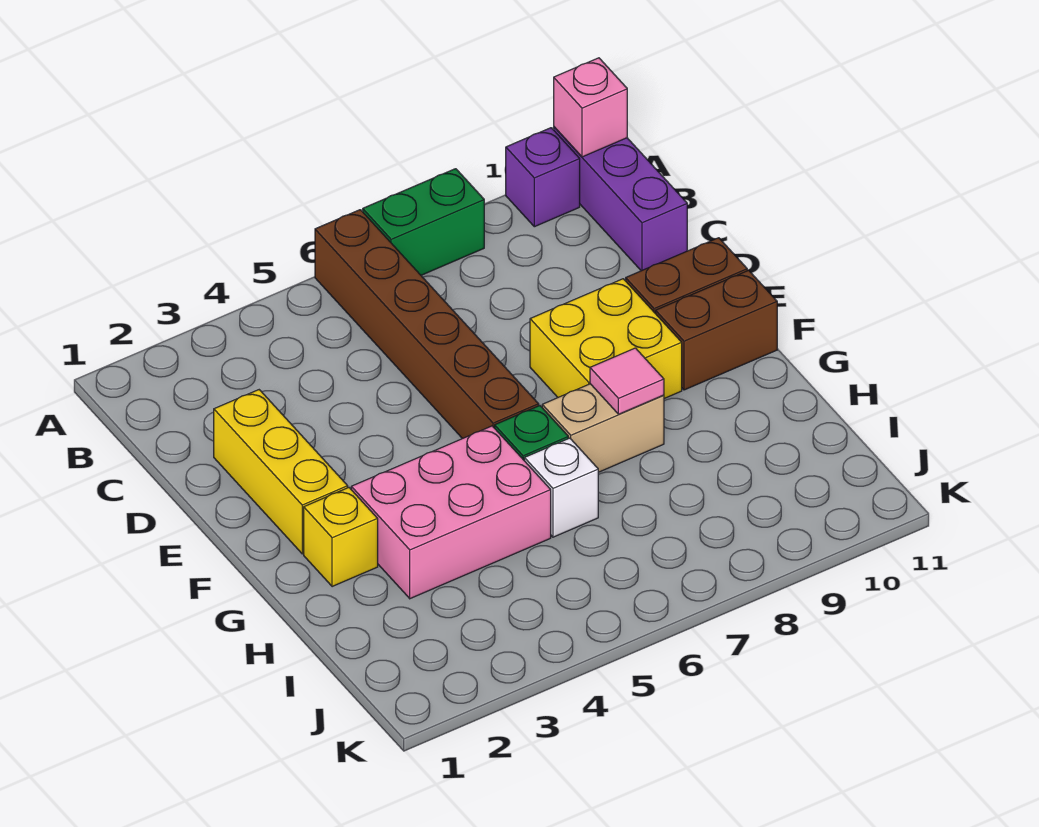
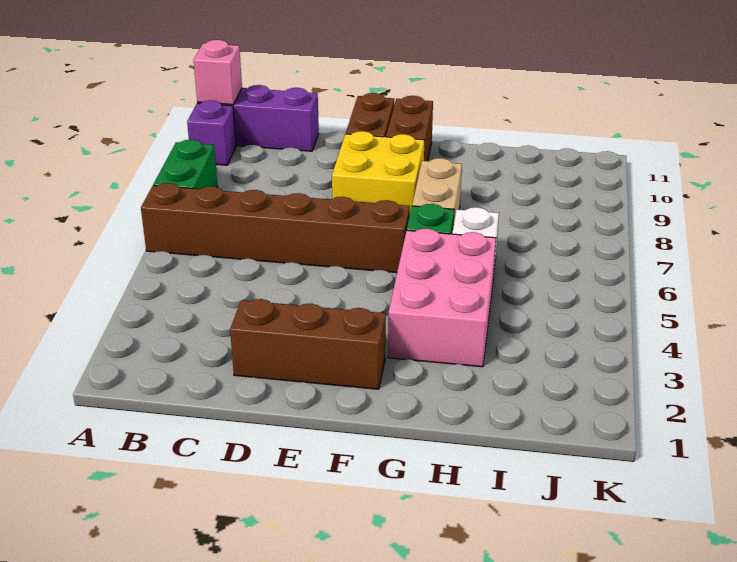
yellow 1x3 brick [214,390,348,554] -> brown 1x3 brick [230,299,386,389]
yellow 1x1 brick [304,488,378,587] -> none
pink 1x1 tile [590,348,664,414] -> none

